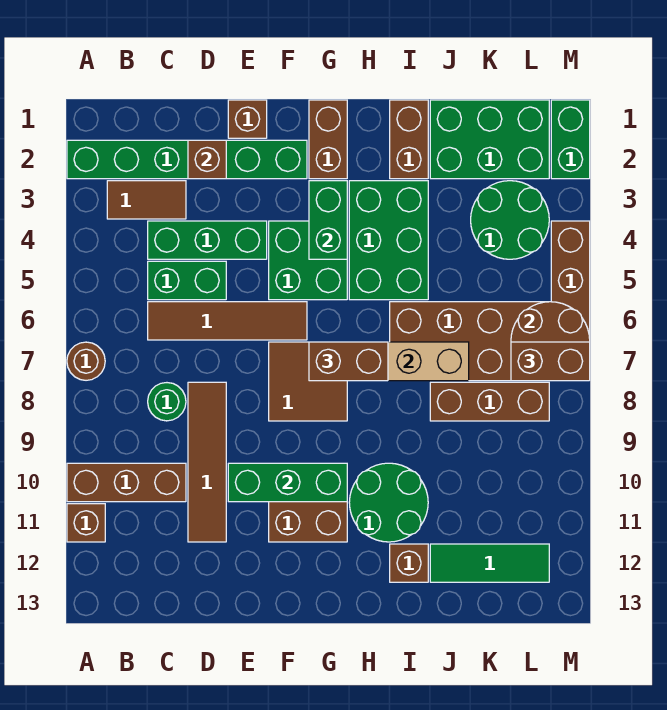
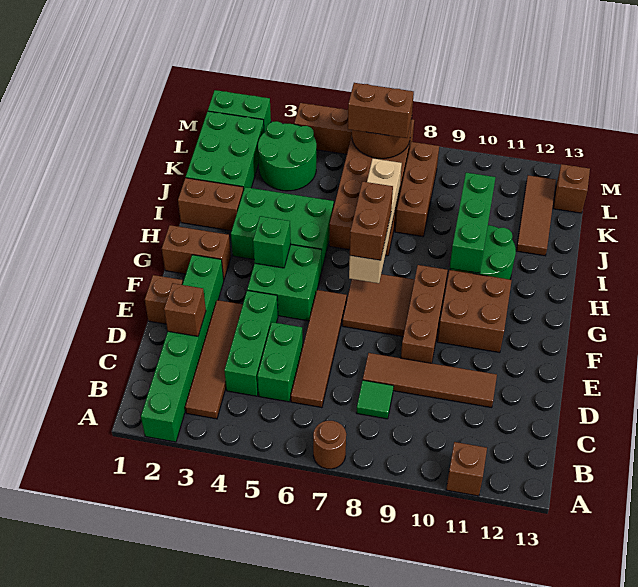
brown 1x3 brick [67,463,186,502] -> brown 1x3 brick moved to [401,265,448,363]
brown 1x2 tile [107,181,186,219] -> brown 1x4 tile [185,300,243,419]
green 1x1 round brick [148,383,186,421] -> green 1x1 tile [357,380,394,419]
green 1x3 brick [228,463,347,502] -> green 1x3 brick moved to [450,173,496,273]
green 1x2 brick [309,181,347,259] -> green 1x1 brick [253,216,291,268]
brown 1x1 brick [390,544,428,582] -> brown 1x1 brick moved to [553,164,590,213]
green 1x3 tile [430,544,549,582] -> brown 1x3 tile [516,175,556,256]
brown 1x2 brick [511,342,590,381] -> brown 1x2 brick turned to [348,83,414,138]

